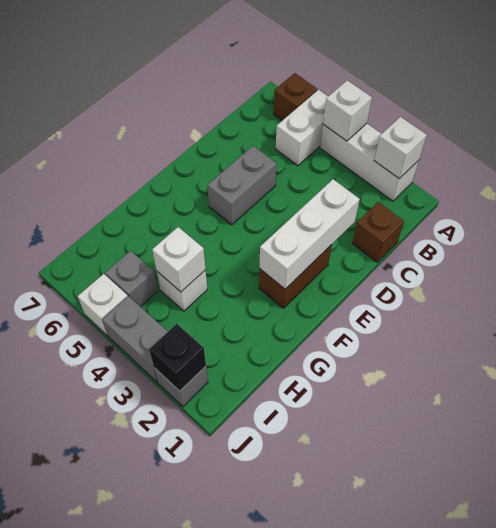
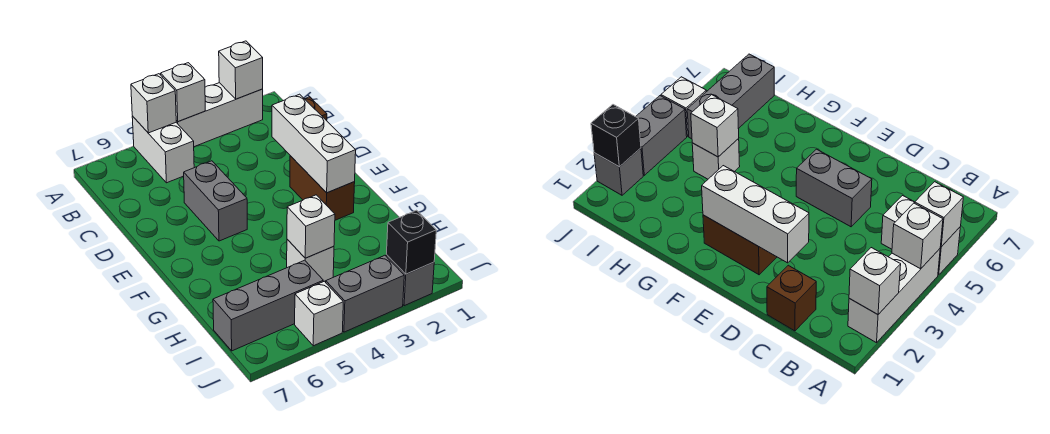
none -> white 1x1 brick [131,74,176,133]
brown 1x1 brick [274,73,317,120] -> none
grey 1x1 brick [105,251,158,307] -> grey 1x3 brick [213,260,323,351]

